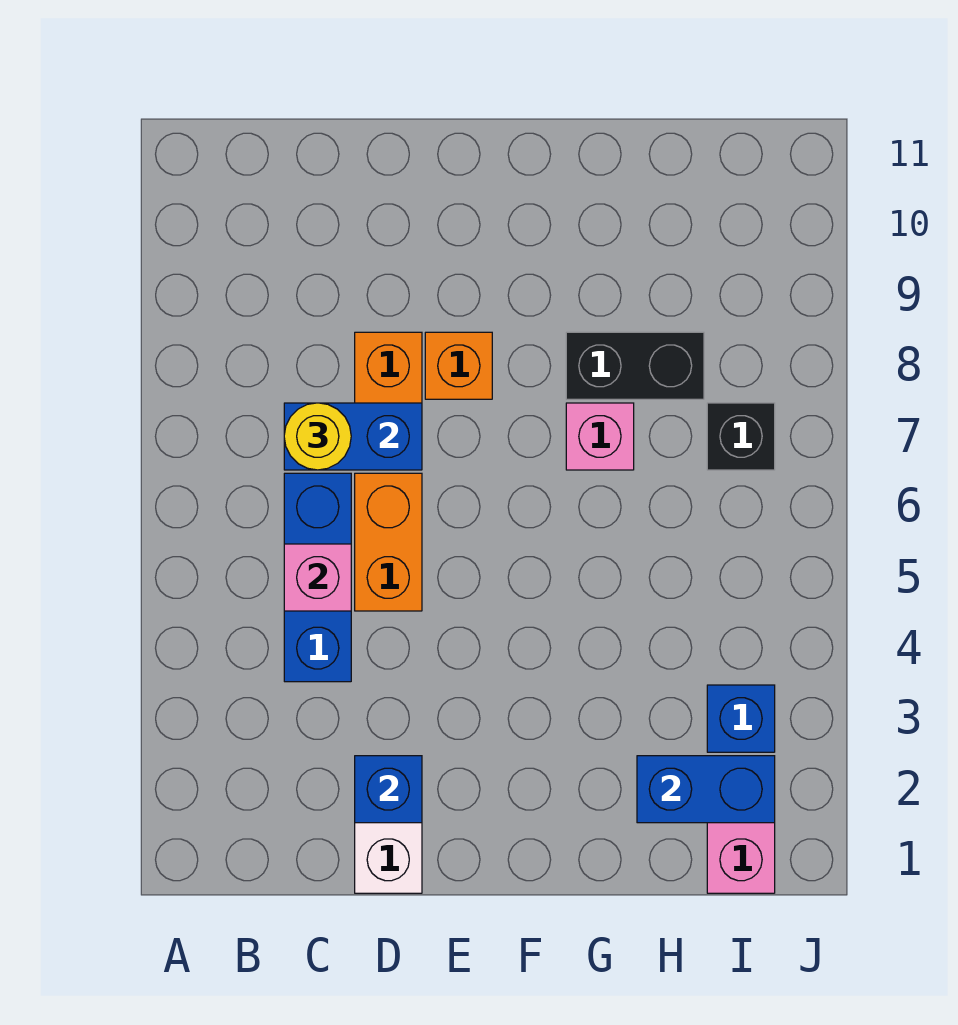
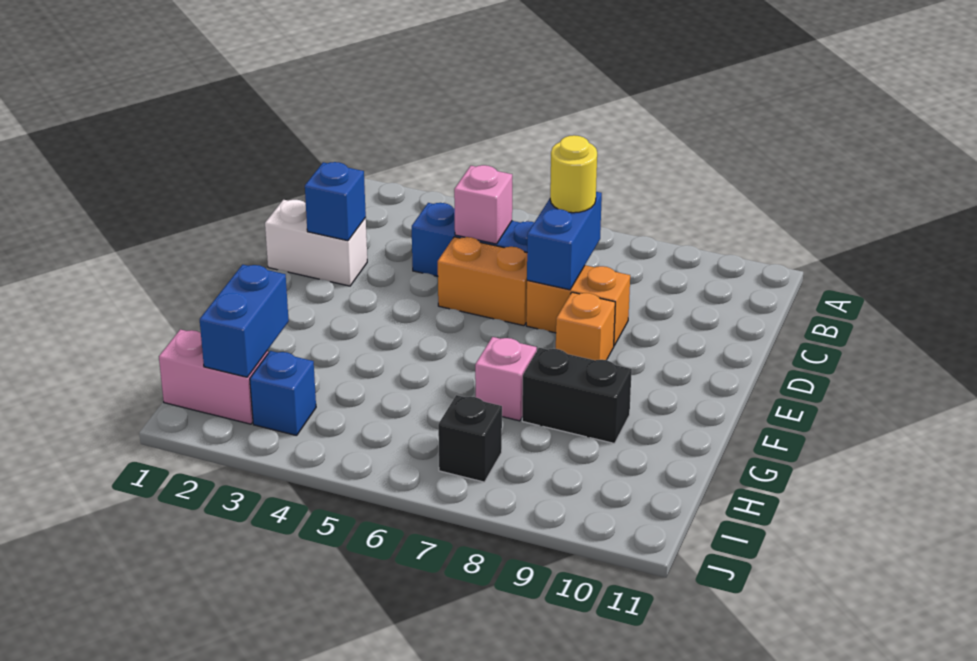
black 1x2 brick [566,332,704,399] -> black 1x2 brick turned to [522,348,632,444]

